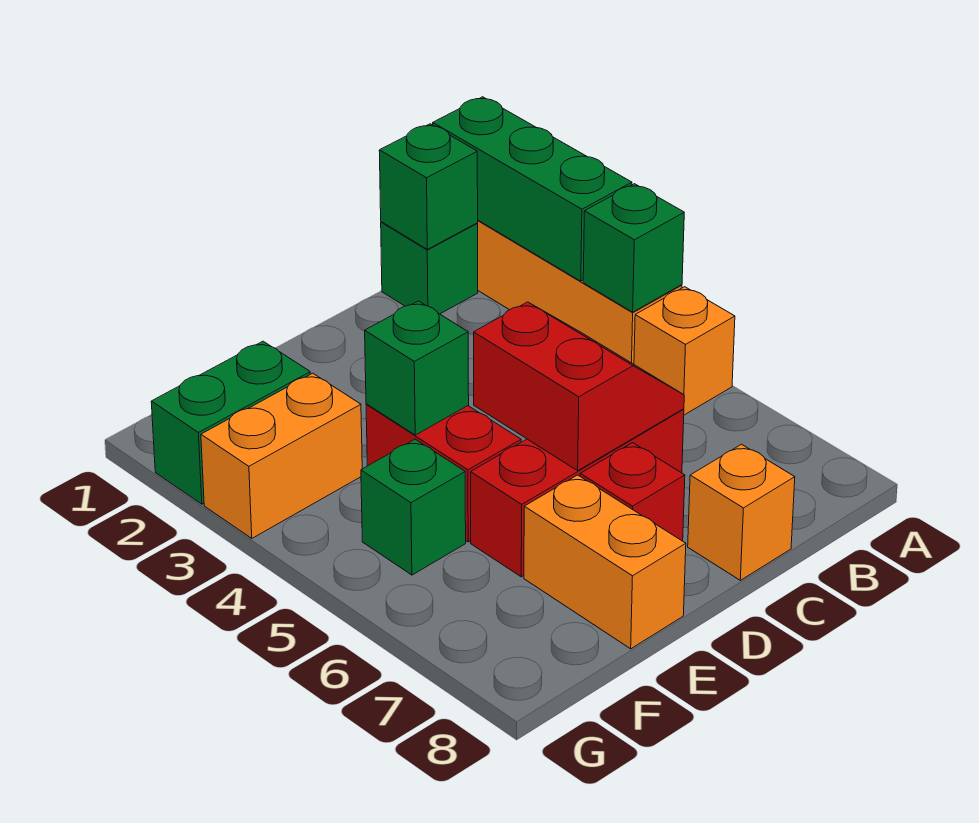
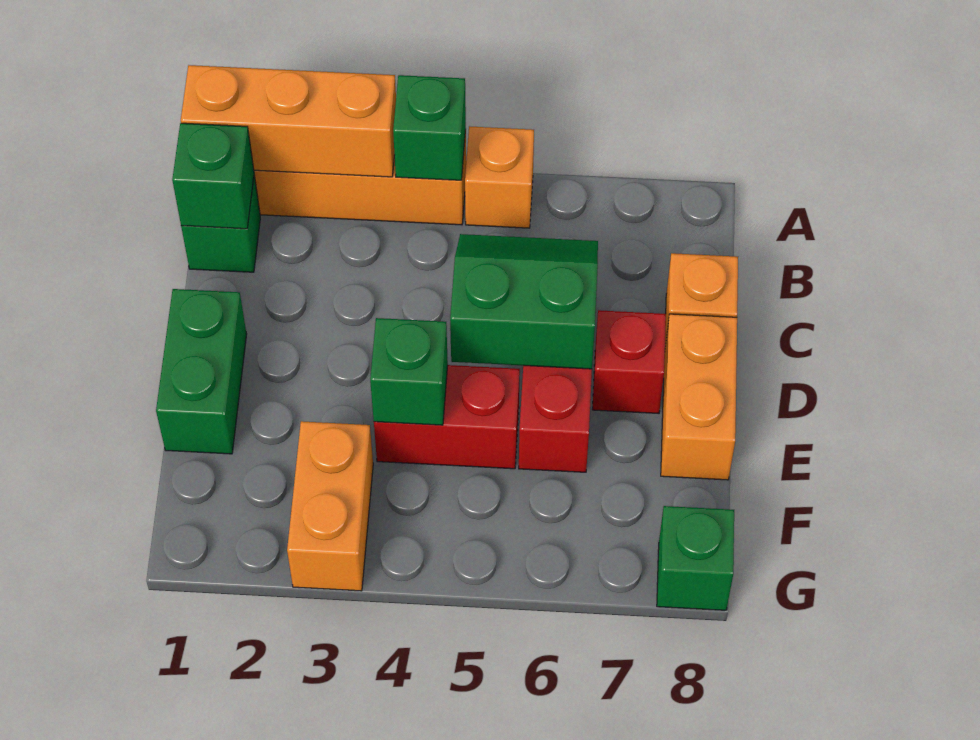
green 1x3 brick [433,97,632,281] -> orange 1x3 brick [181,65,396,177]
red 2x2 slope [474,302,684,471] -> green 2x2 slope [450,234,598,369]
orange 1x2 brick [524,475,686,649] -> orange 1x2 brick turned to [661,314,737,480]
green 1x2 brick [151,341,310,504] -> green 1x2 brick moved to [156,289,247,454]
green 1x1 brick [361,439,466,575] -> green 1x1 brick moved to [657,506,734,610]

